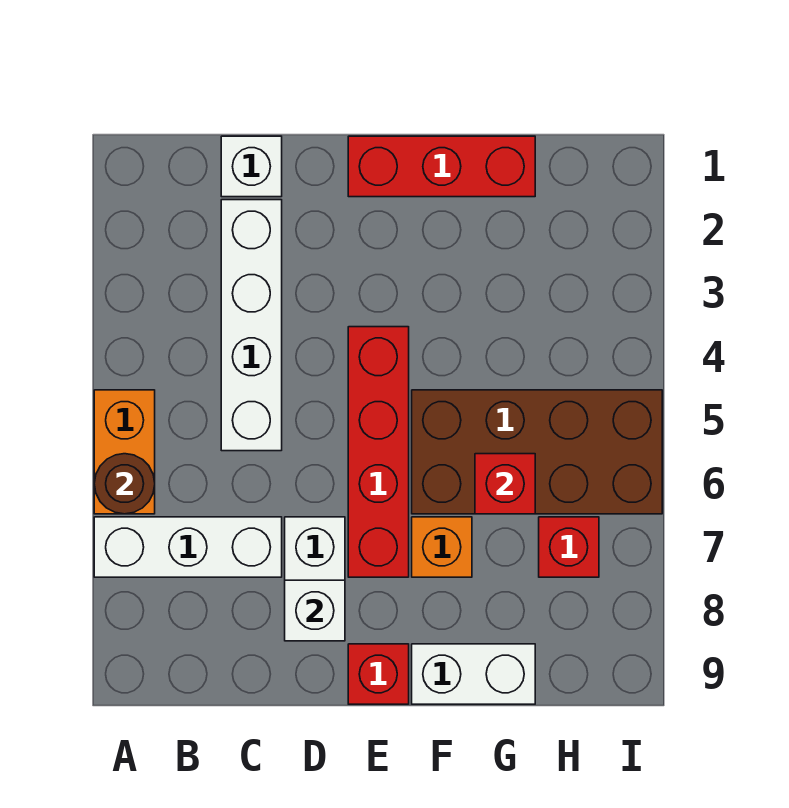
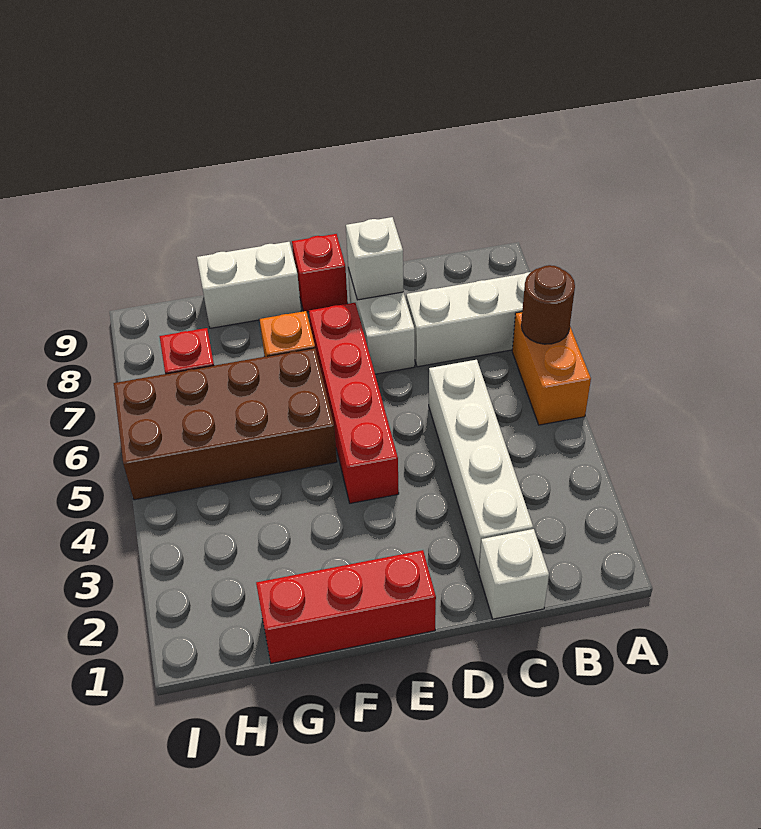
red 1x1 brick [475,454,535,514] -> none

